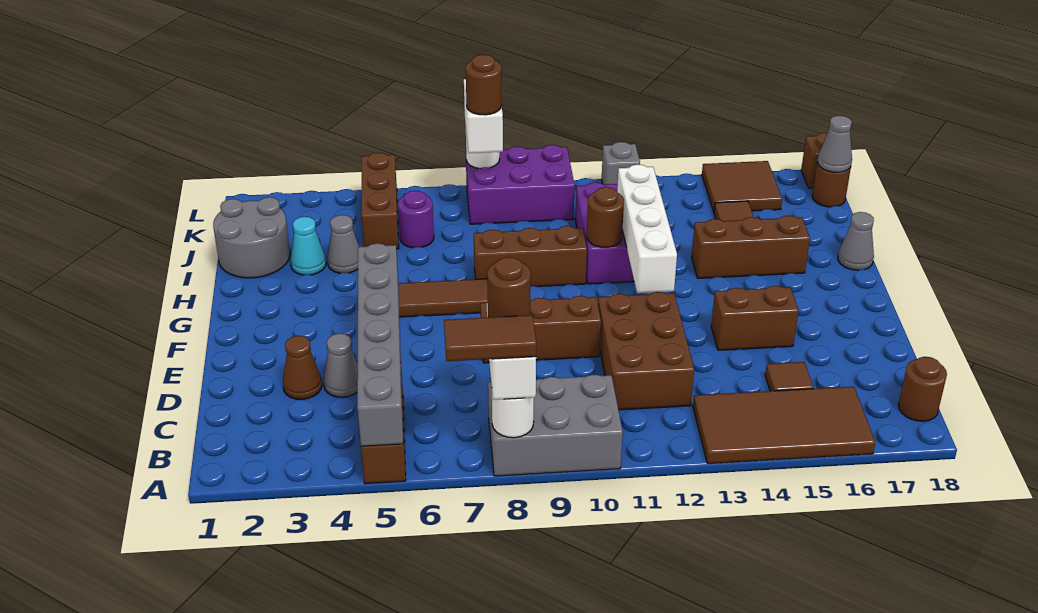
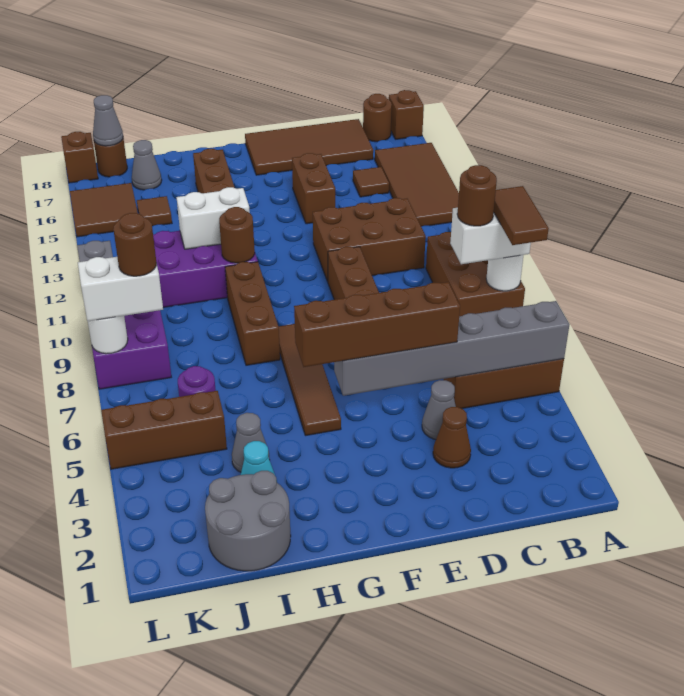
grey 2x3 brick [488,375,623,476] -> brown 2x3 brick [426,232,525,316]
none -> brown 1x1 brick [389,90,424,139]
none -> brown 2x4 tile [245,119,373,175]
none -> brown 1x4 brick [294,282,460,367]
white 1x4 brick [617,164,677,293] -> white 1x2 brick [176,187,250,249]
grey 1x1 cone [838,212,874,270] -> grey 1x1 cone moved to [132,140,162,190]

